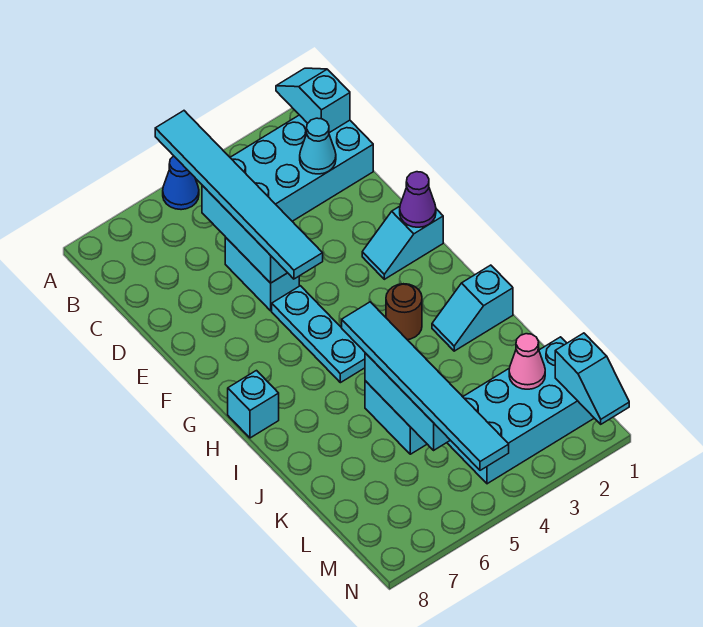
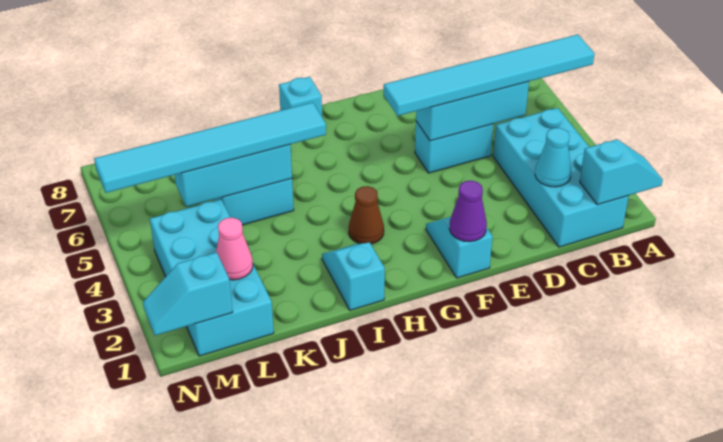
blue 1x1 cone [163,156,199,210] -> none
cyan 1x3 plate [272,286,365,383] -> none
brown 1x1 round brick [386,284,422,340] -> brown 1x1 cone [349,186,384,244]

